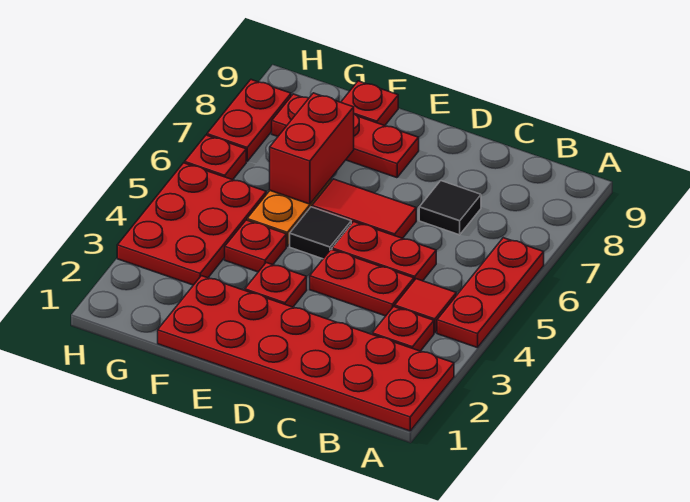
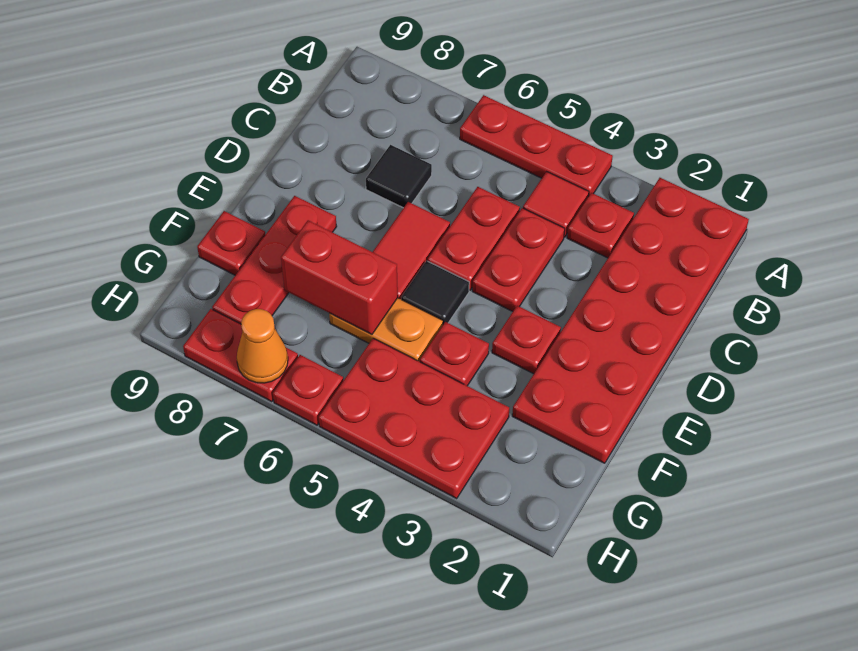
none -> orange 1x1 cone [237,309,288,383]

